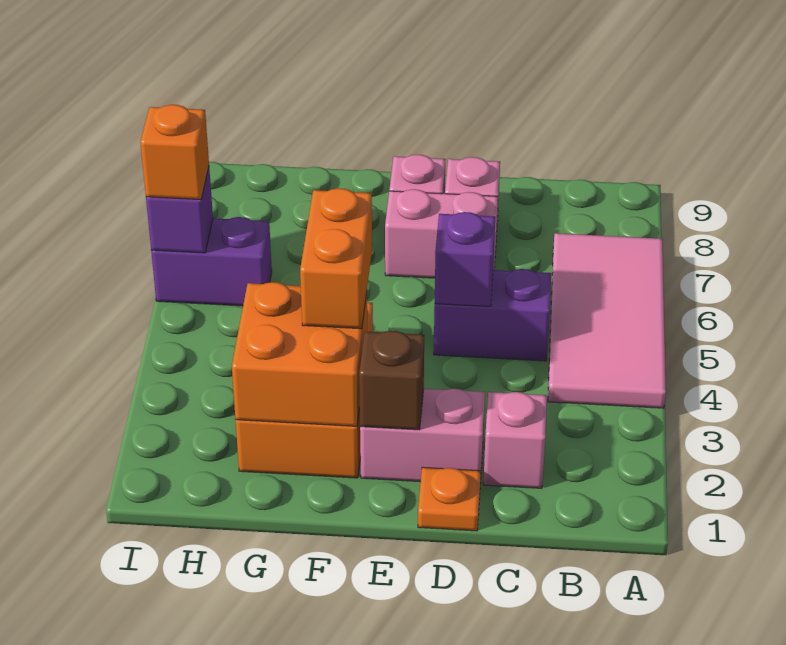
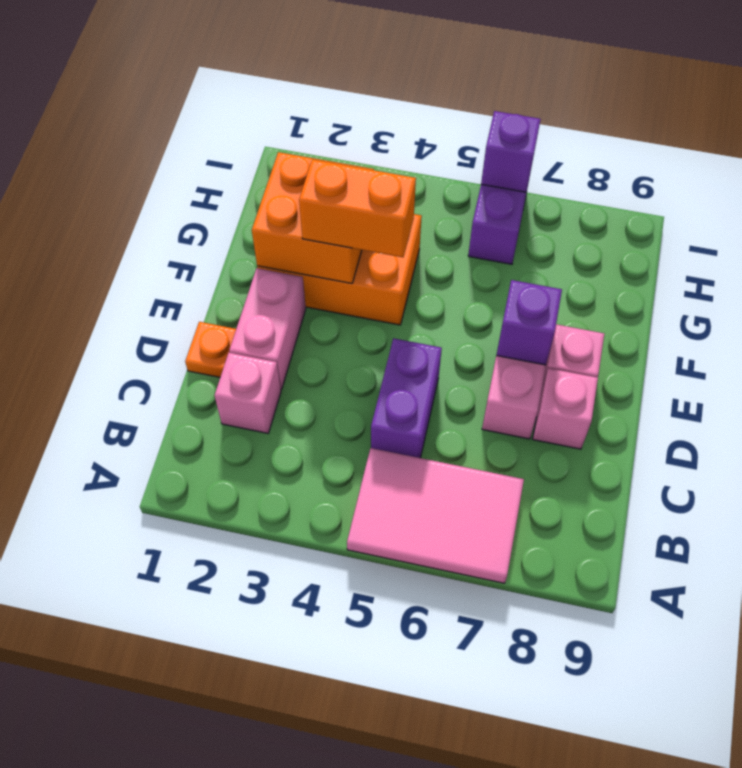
pink 2x4 tile [548,233,666,408] -> pink 2x3 tile [347,448,524,583]
purple 1x1 brick [435,212,495,306] -> purple 1x1 brick moved to [496,280,562,365]
brown 1x1 brick [359,331,424,430] -> none
orange 1x1 brick [140,105,209,200] -> none

